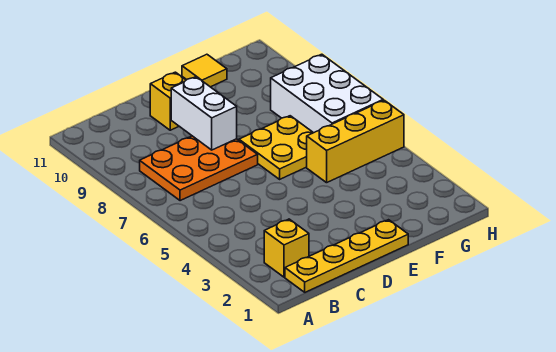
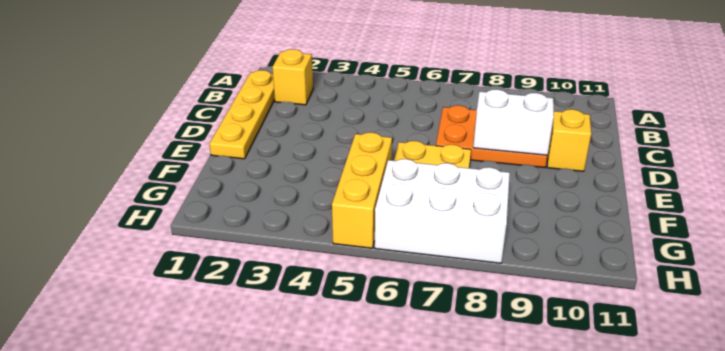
orange 2x3 plate [140,136,258,201] -> orange 2x3 plate turned to [436,105,547,168]
yellow 1x1 tile [182,54,227,87] -> none

